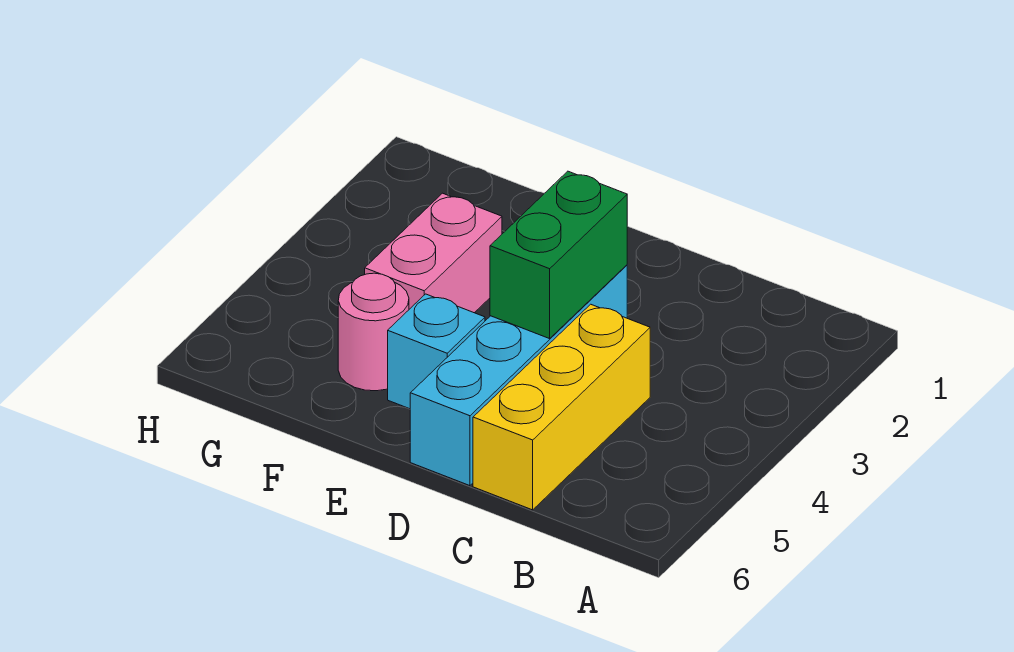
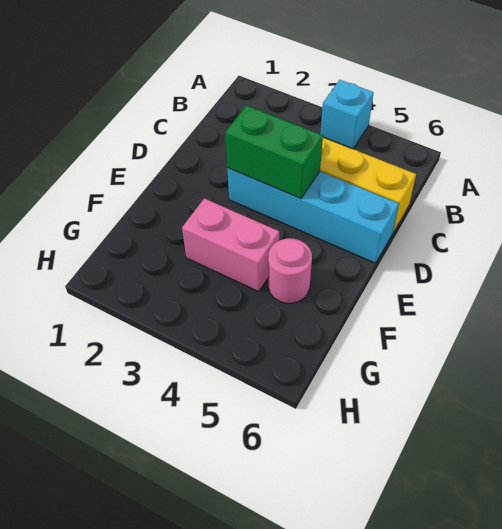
cyan 1x1 brick [388,294,485,409] -> cyan 1x1 brick moved to [320,80,374,149]

